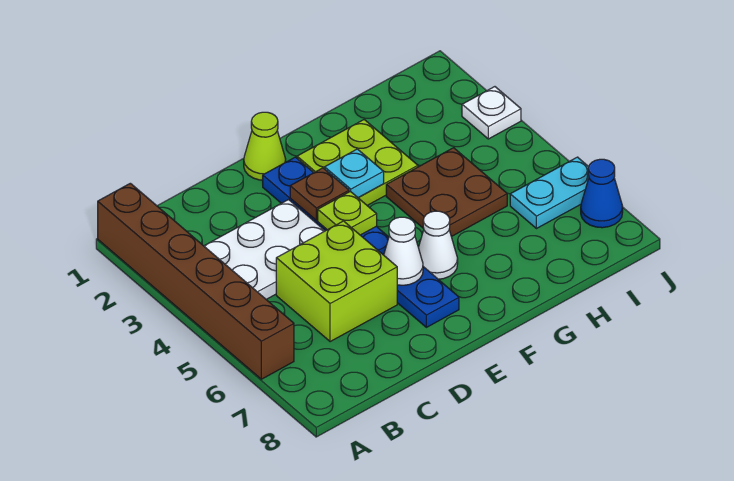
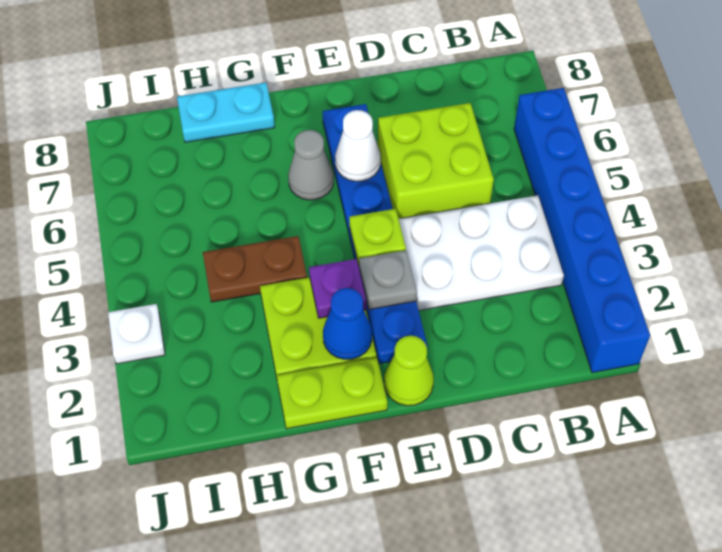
brown 1x6 brick [98,183,294,379] -> blue 1x6 brick [514,88,650,373]
brown 1x1 plate [290,168,349,220] -> grey 1x1 plate [359,250,417,309]
none -> lime 1x2 plate [277,357,387,429]
cyan 1x1 plate [325,149,384,198] -> purple 1x1 plate [309,259,366,318]
white 1x1 cone [418,211,458,279] -> grey 1x1 cone [288,130,334,200]
brown 2x2 plate [386,148,507,237] -> brown 1x2 plate [203,236,307,302]
cyan 1x2 plate [510,157,589,229] -> cyan 1x2 plate moved to [177,83,275,142]
blue 1x1 cone [581,159,623,228] -> blue 1x1 cone moved to [323,288,372,359]

